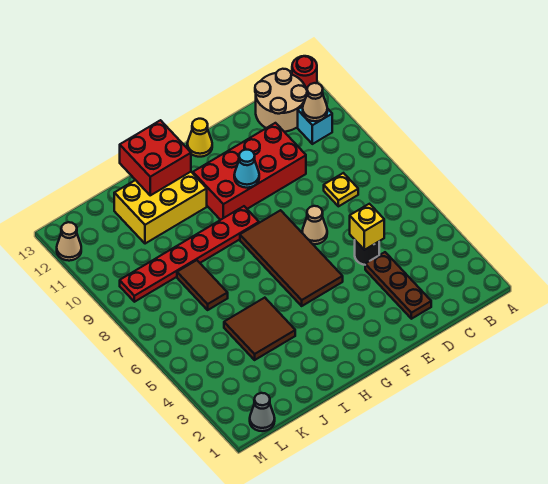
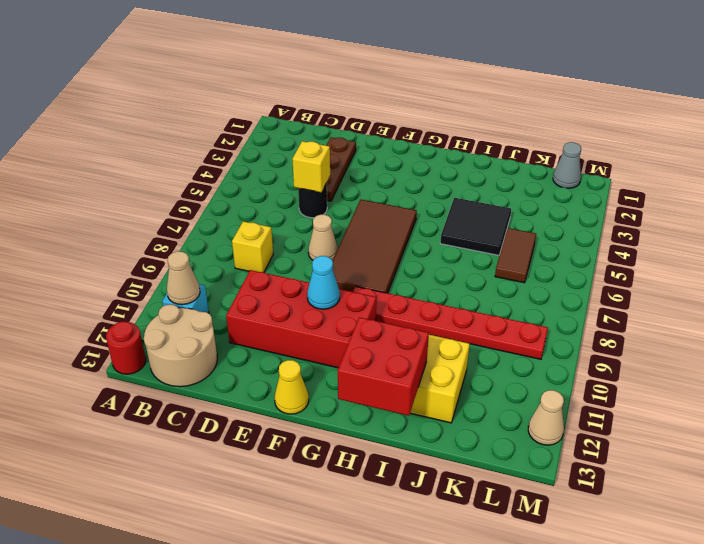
yellow 1x1 plate [324,173,358,206] -> yellow 1x1 brick [232,221,273,272]
brown 2x2 tile [224,298,295,360] -> black 2x2 tile [440,198,511,255]
brown 1x2 tile [177,260,228,310] -> brown 1x2 tile moved to [495,228,536,283]

